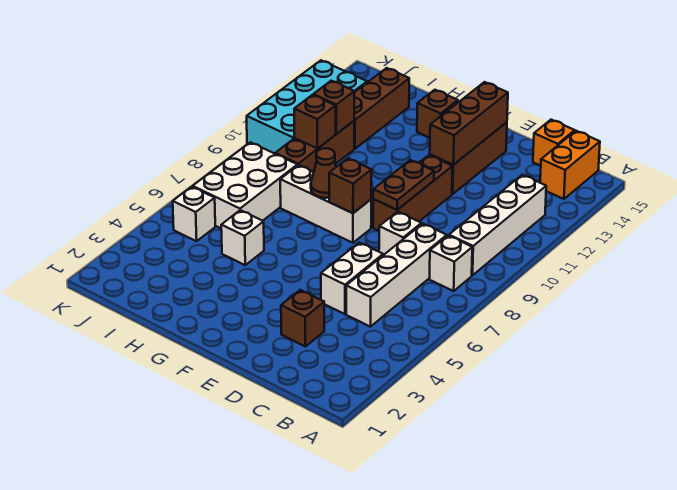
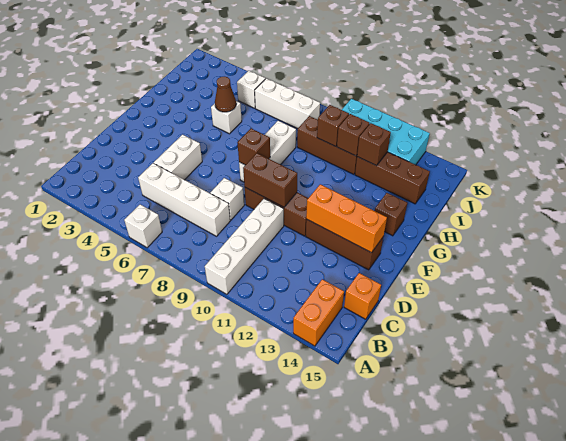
white 1x1 brick [429,236,472,291] -> white 1x1 brick moved to [124,204,162,248]
white 1x4 brick [449,175,546,275] -> white 1x4 brick turned to [205,199,284,294]
orange 1x2 brick [540,131,600,199] -> orange 1x2 brick turned to [293,279,344,346]
brown 1x1 brick [281,290,324,347] -> brown 1x1 brick moved to [357,123,391,166]
white 1x2 brick [321,243,383,314] -> white 1x2 brick turned to [154,135,202,180]
brown 1x2 plate [373,160,434,210] -> brown 1x2 brick [243,153,297,207]
brown 1x3 brick [430,82,508,165] -> orange 1x3 brick [306,184,387,253]
brown 1x1 cone [311,148,336,198] -> brown 1x1 cone moved to [215,77,236,112]
white 2x3 brick [193,142,298,228] -> white 1x3 brick [255,78,320,129]

